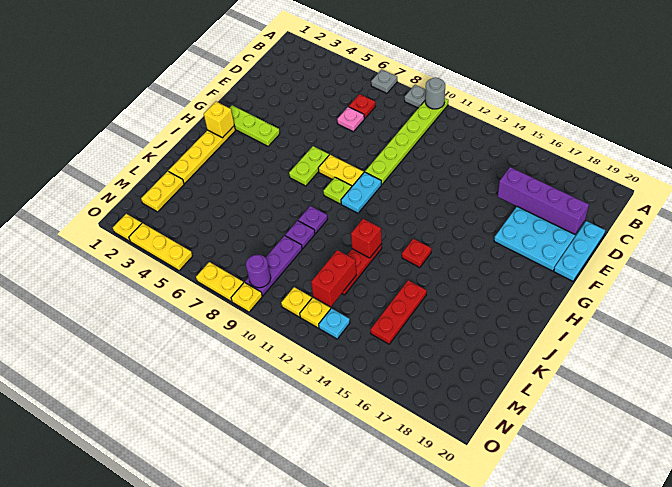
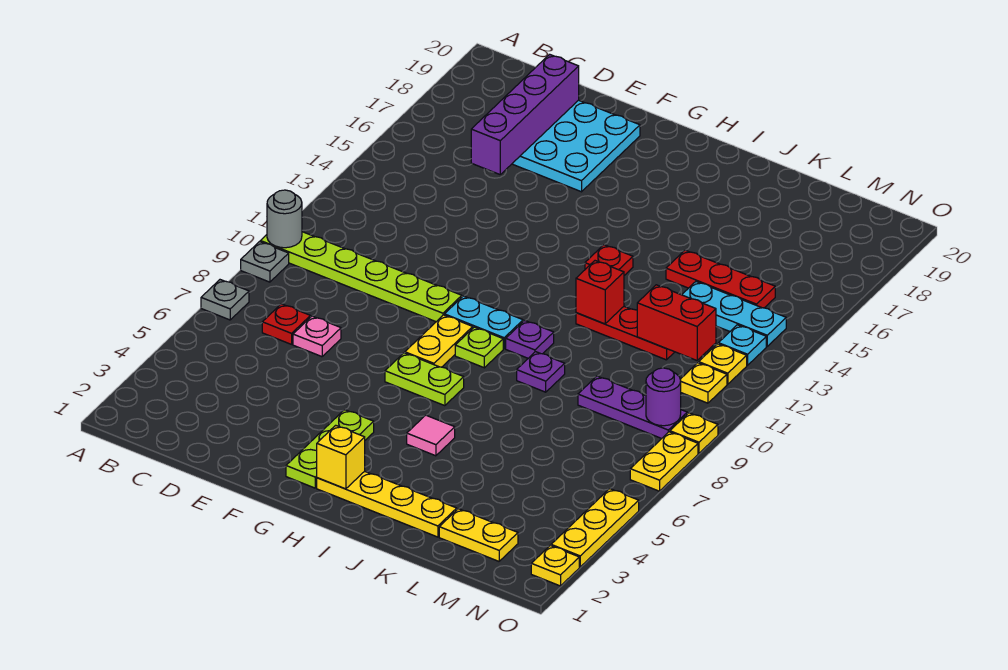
cyan 1x3 plate [554,221,605,281] -> cyan 1x3 plate moved to [682,282,786,346]
none -> pink 1x1 tile [407,415,455,456]
purple 1x1 plate [285,221,315,249] -> purple 1x1 plate moved to [506,320,554,358]

